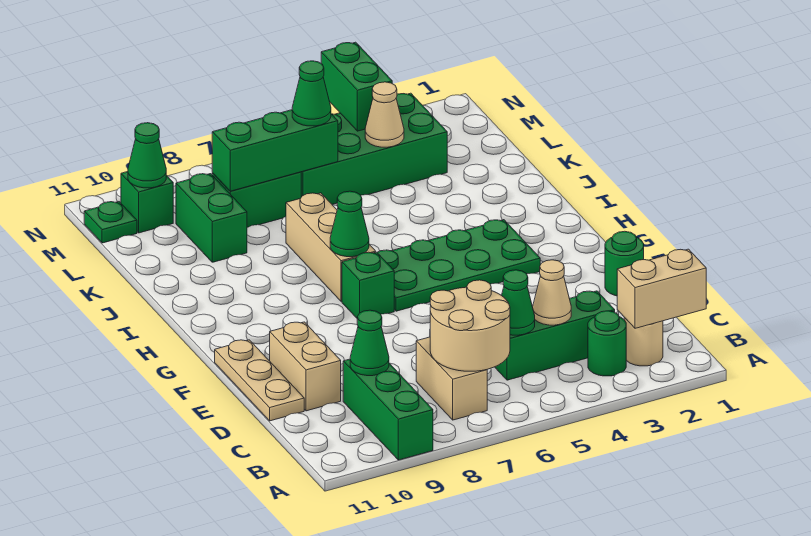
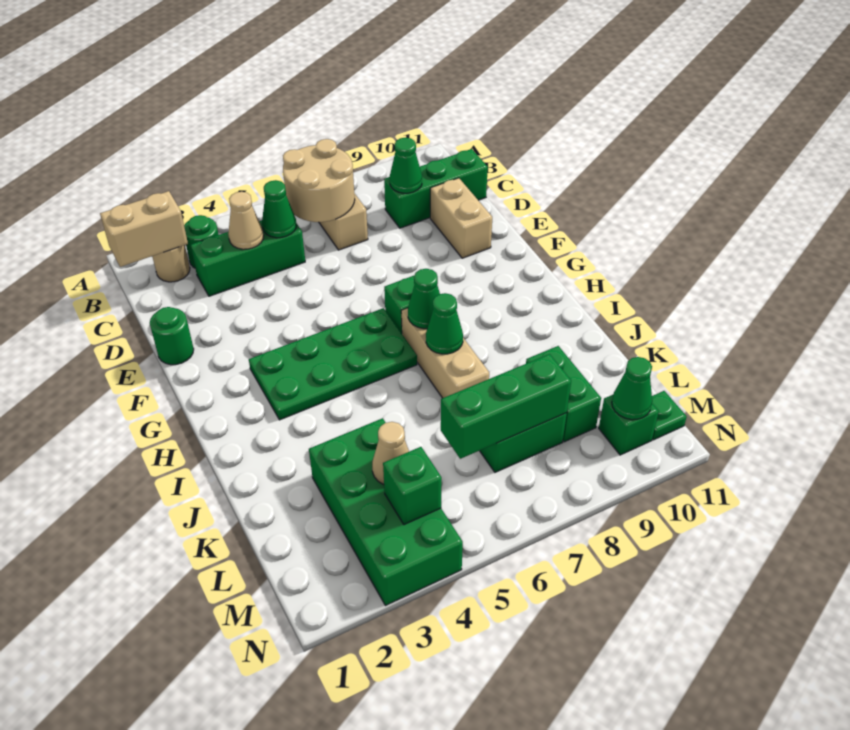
green 1x3 brick [343,359,433,460] -> green 1x3 brick turned to [384,149,488,228]
tan 1x3 plate [215,340,304,421] -> none
green 2x4 brick [301,93,447,204] -> green 2x4 brick turned to [309,418,463,606]
green 1x1 cone [292,61,331,126] -> green 1x1 cone moved to [426,293,463,354]
green 1x2 brick [321,42,392,131] -> green 1x1 brick [383,447,442,525]

